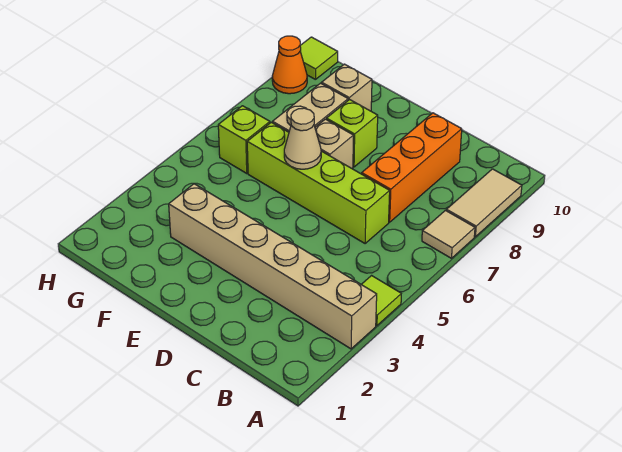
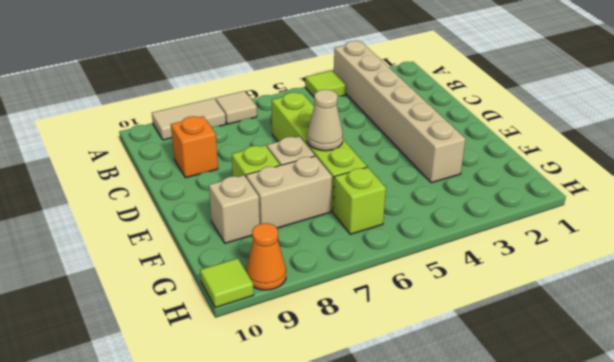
orange 1x3 brick [362,113,462,222] -> orange 1x1 brick [171,116,218,178]

